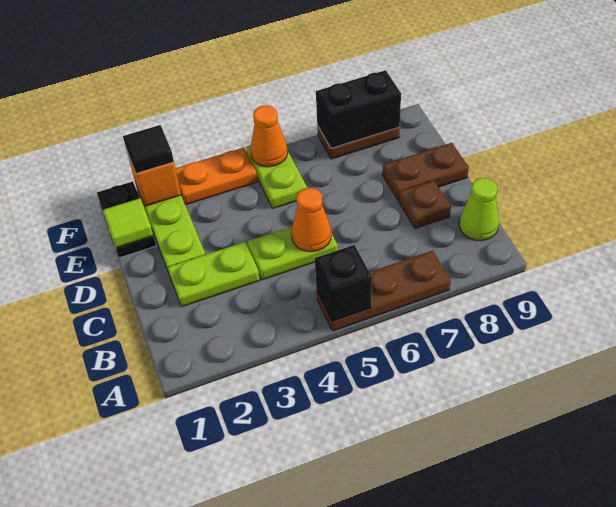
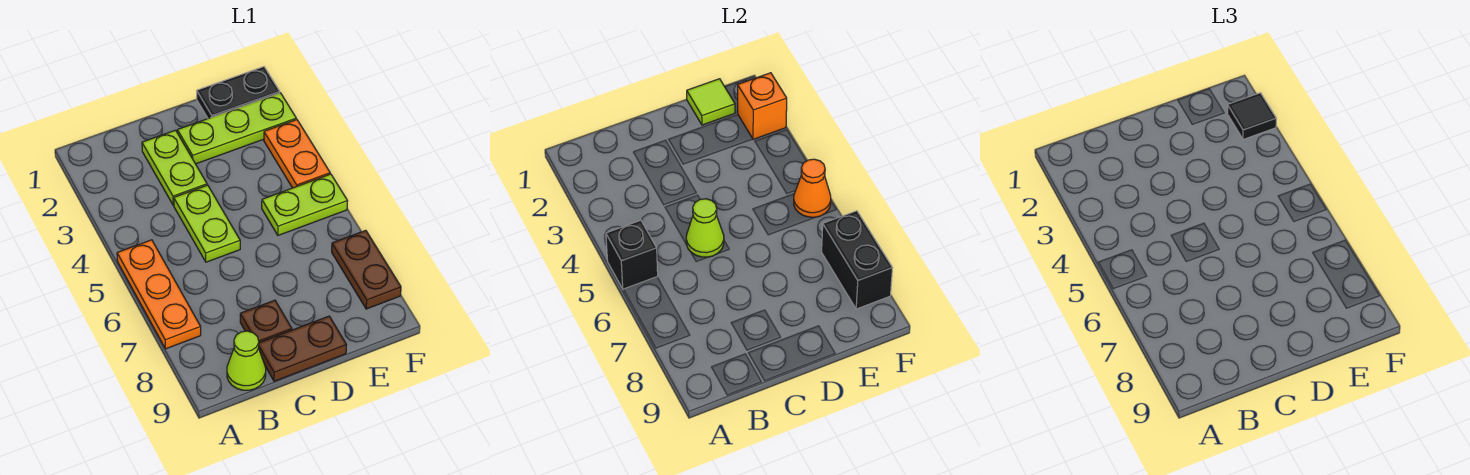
brown 1x3 plate [317,250,451,331] -> orange 1x3 plate [117,240,201,349]
orange 1x1 cone [291,188,331,252] -> lime 1x1 cone [686,199,724,257]
brown 1x2 plate [382,143,469,200] -> brown 1x2 plate turned to [259,316,346,381]

